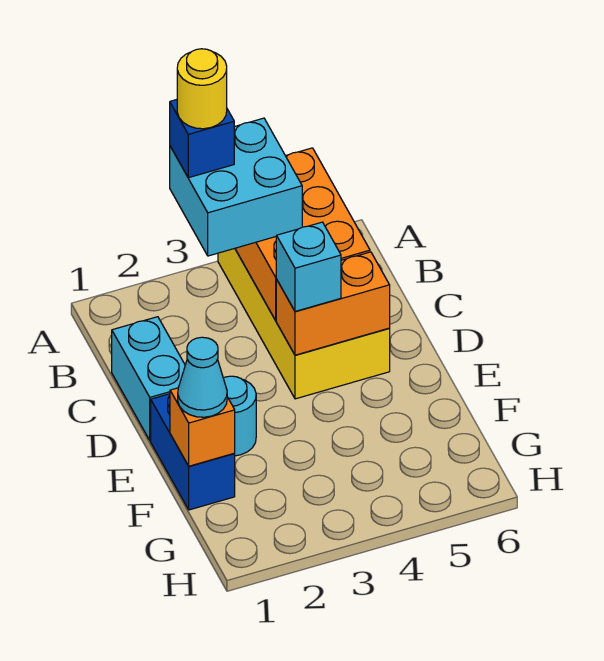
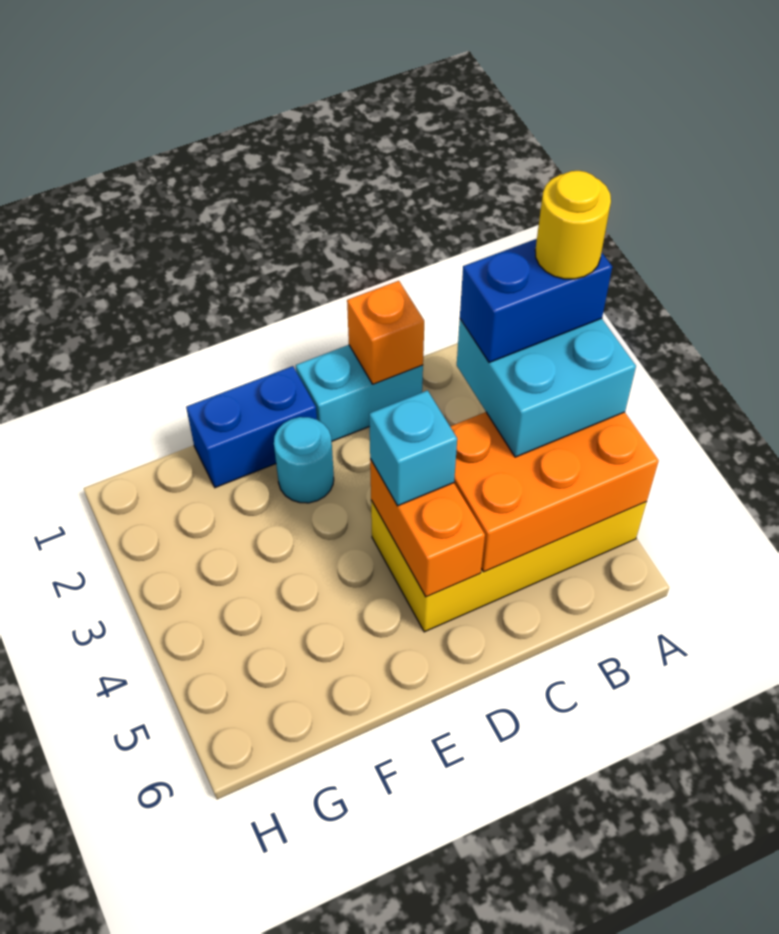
blue 1x1 brick [170,100,234,178] -> blue 1x2 brick [460,239,612,363]
orange 1x1 brick [170,388,235,466] -> orange 1x1 brick moved to [347,281,424,384]
cyan 1x1 cone [178,337,227,417] -> none

